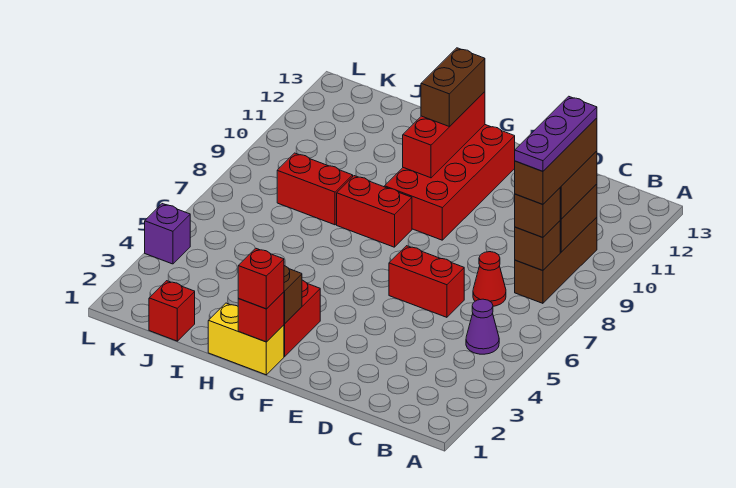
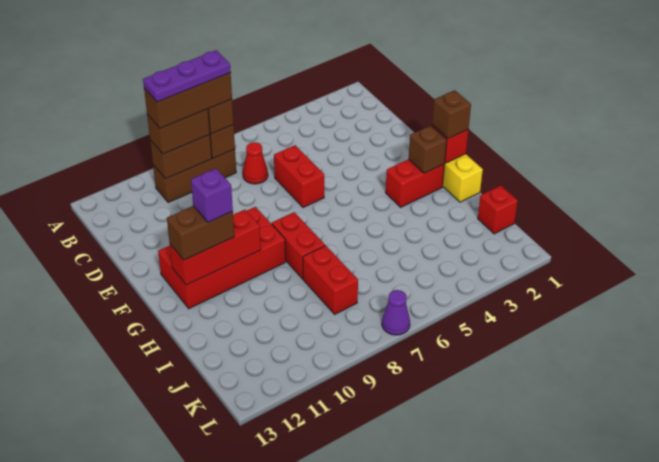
purple 1x1 cone [466,299,499,354] -> purple 1x1 cone moved to [382,290,410,335]
red 1x1 brick [238,248,284,309] -> brown 1x1 brick [432,90,471,139]
purple 1x1 brick [145,204,190,264] -> purple 1x1 brick moved to [191,169,233,222]

